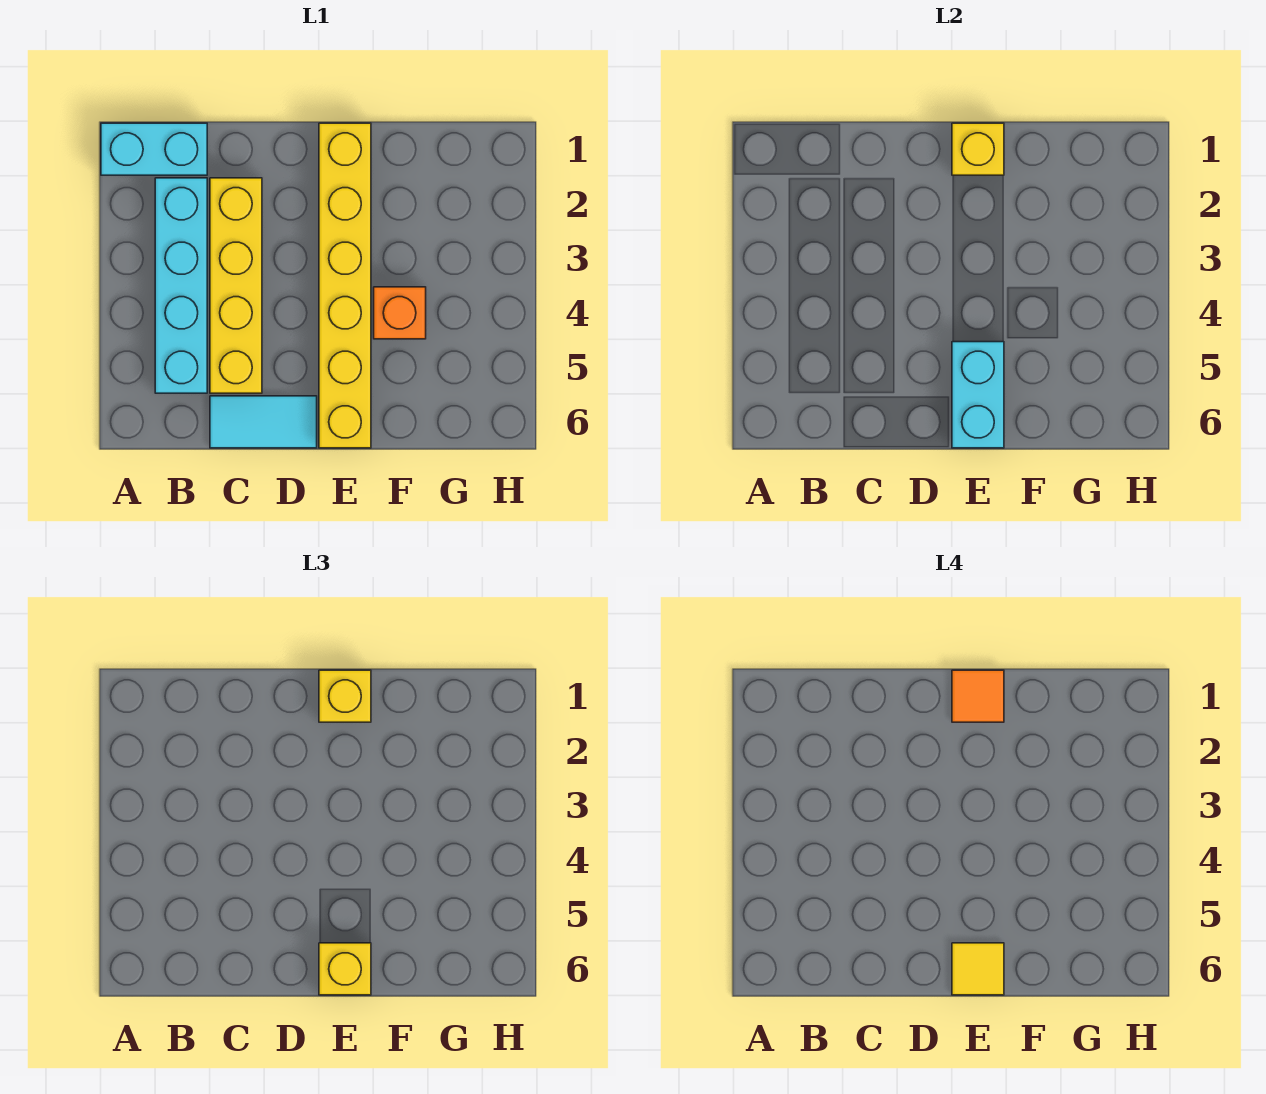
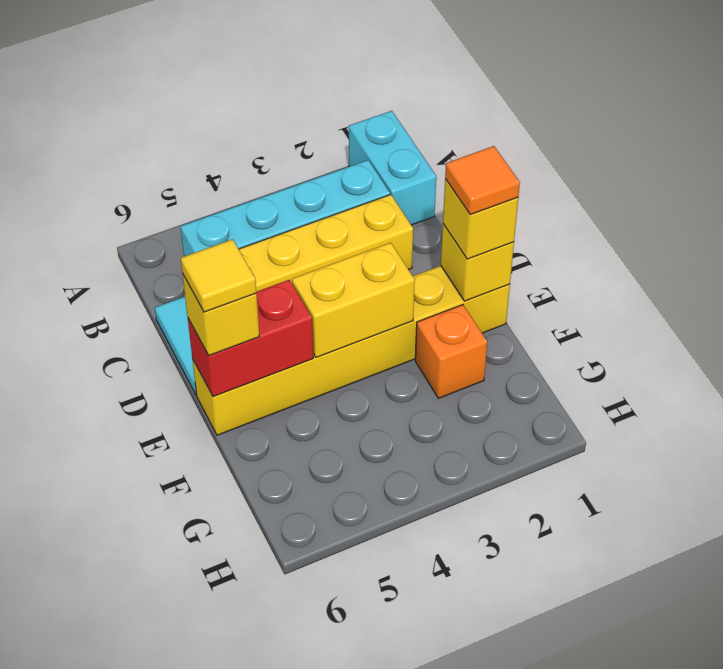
none -> yellow 1x2 brick [292,243,415,358]
cyan 1x2 brick [952,342,1004,448] -> red 1x2 brick [188,280,313,396]
orange 1x1 brick [374,287,426,339] -> orange 1x1 brick moved to [415,305,487,398]

